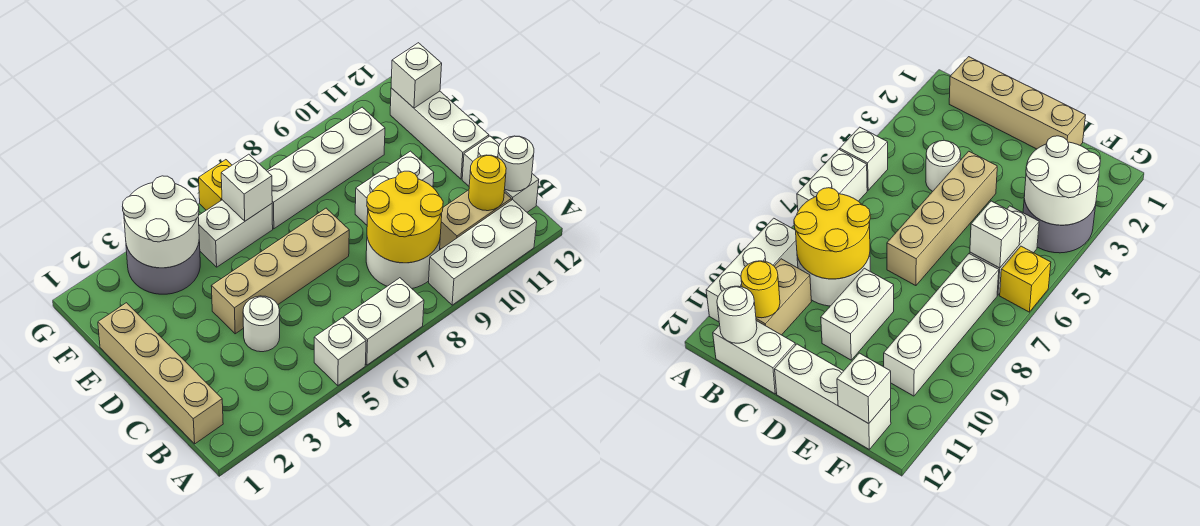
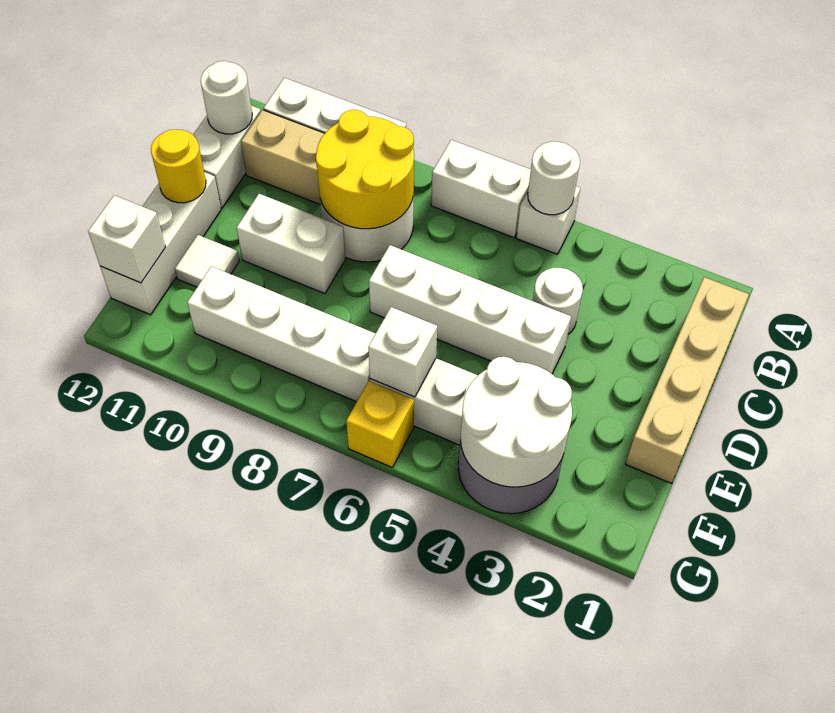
none -> white 1x1 round brick [528,142,580,215]
yellow 1x1 round brick [469,155,506,211] -> yellow 1x1 round brick moved to [151,129,206,203]
tan 1x4 brick [211,208,349,334] -> white 1x4 brick [369,245,571,374]
none -> white 1x1 tile [175,235,239,287]

